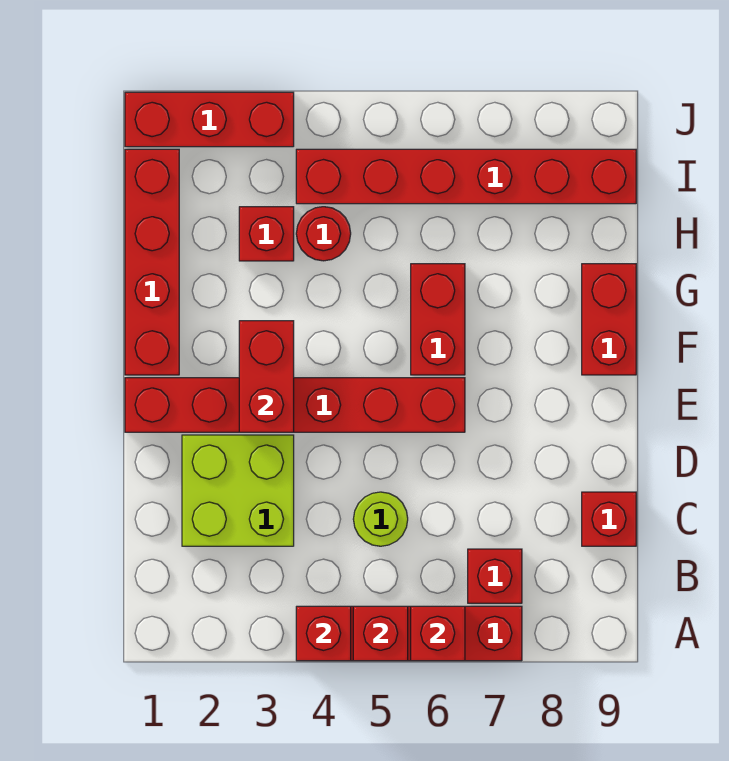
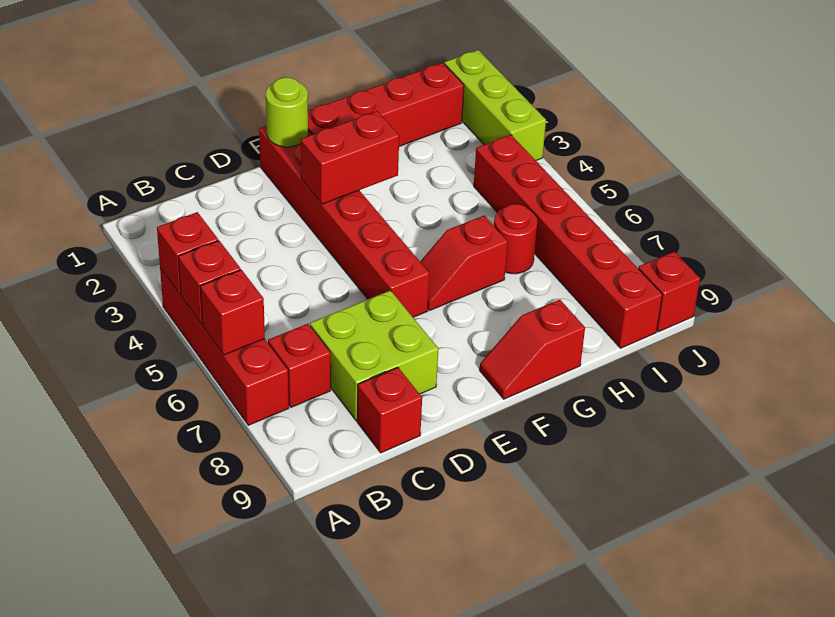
lime 2x2 brick [182,435,294,546] -> lime 2x2 brick moved to [310,290,438,421]
lime 1x1 round brick [353,492,408,546] -> lime 1x1 round brick moved to [266,77,308,147]
red 1x2 brick [411,264,465,375] -> red 1x2 slope [420,216,508,311]
red 1x2 brick [582,264,636,375] -> red 1x2 slope [480,300,585,399]
red 1x1 brick [239,207,294,261] -> red 1x1 brick moved to [638,252,700,332]
red 1x1 round brick [296,207,351,261] -> red 1x1 round brick moved to [494,204,537,274]
red 1x3 brick [125,92,294,147] -> lime 1x3 brick [444,50,546,160]

